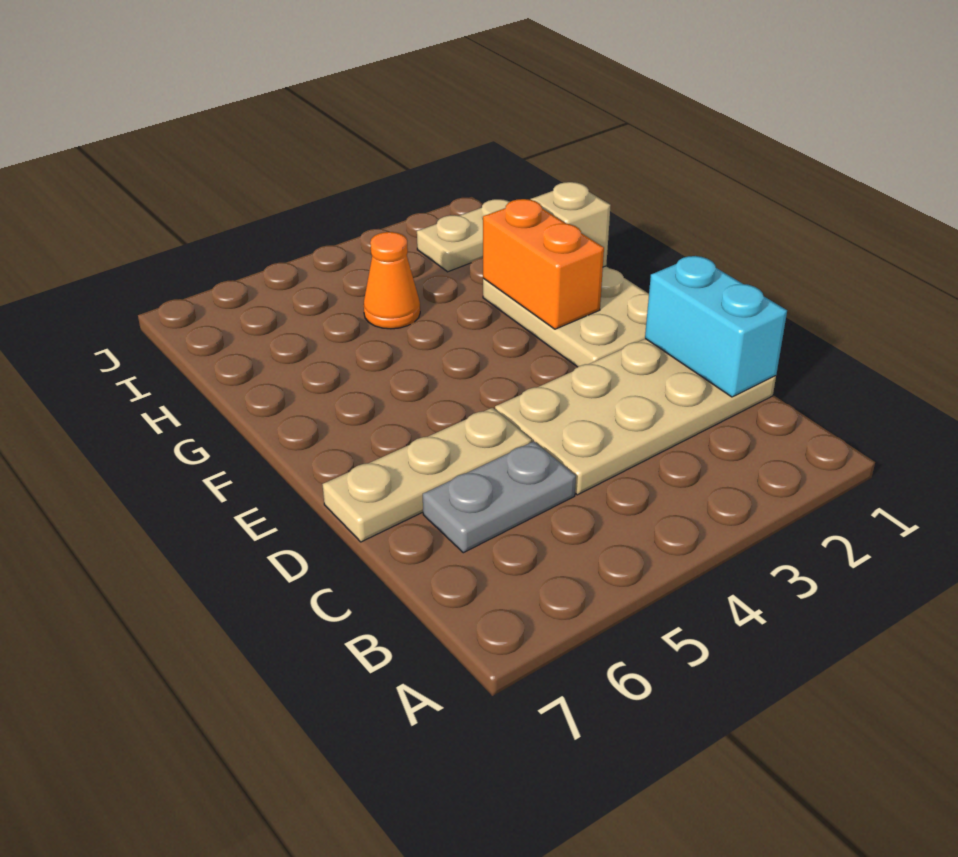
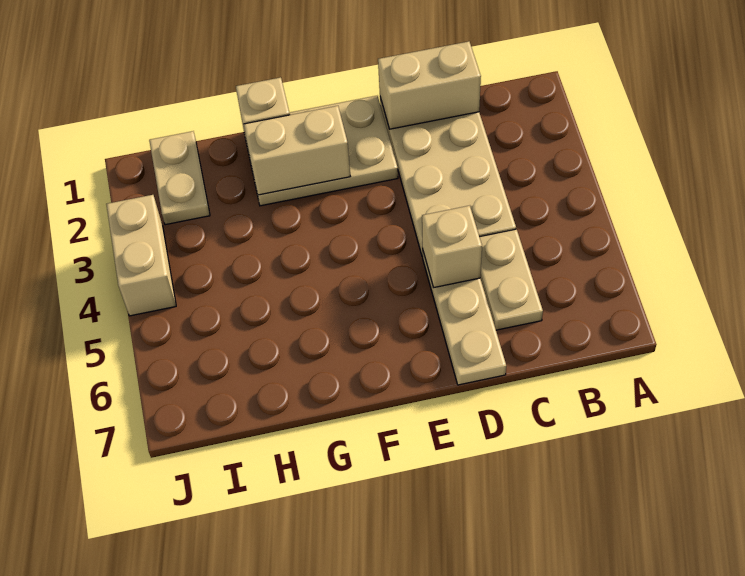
cyan 1x2 brick [645,256,787,397] -> tan 1x2 brick [378,41,481,129]
grey 1x2 plate [423,441,576,553] -> tan 1x2 plate [480,229,543,330]
none -> tan 1x1 brick [422,206,482,287]
orange 1x2 brick [483,199,604,329] -> tan 1x2 brick [244,106,350,195]
orange 1x1 cone [364,232,420,329] -> none
none -> tan 1x2 brick [106,195,176,316]

